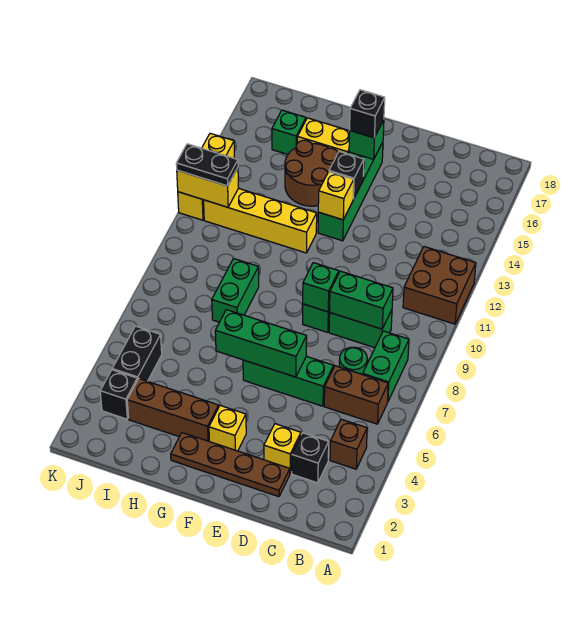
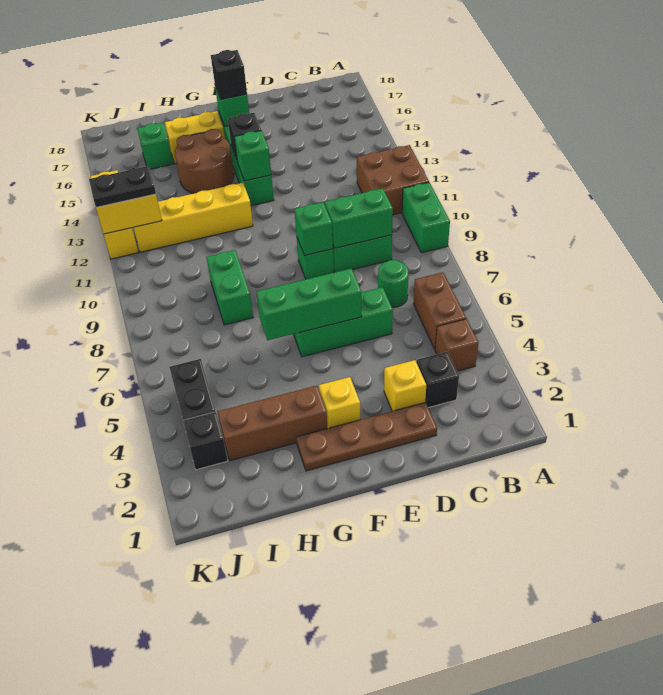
brown 1x2 brick [324,366,388,424] -> brown 1x2 brick turned to [413,272,466,349]
green 1x2 brick [363,331,409,401] -> green 1x2 brick moved to [402,182,450,253]
yellow 1x1 brick [318,172,354,220] -> green 1x1 brick [234,131,271,181]

